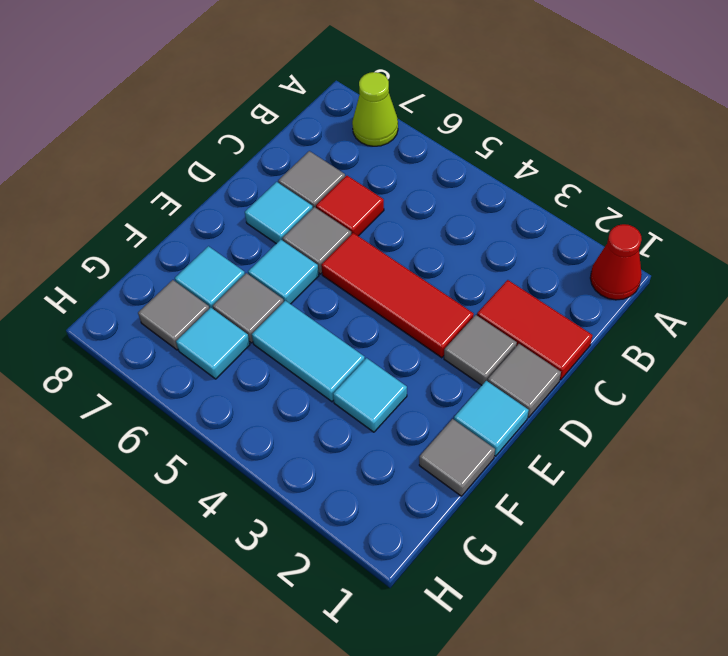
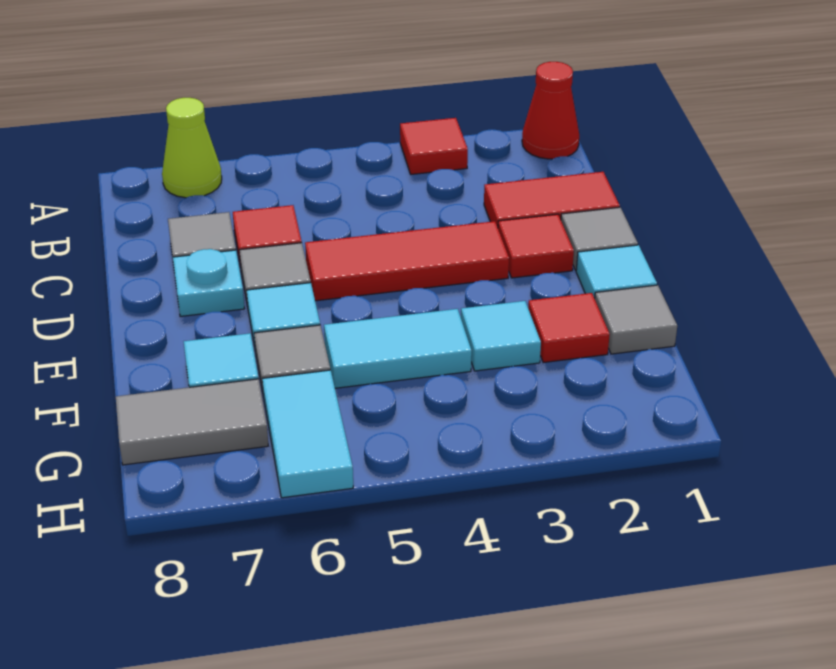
none -> red 1x1 tile [400,118,468,174]
grey 1x1 tile [444,315,517,385] -> red 1x1 tile [498,214,574,278]
cyan 1x1 tile [245,182,313,244] -> cyan 1x1 plate [173,249,245,317]
none -> red 1x1 tile [528,293,610,363]
cyan 1x1 tile [176,308,250,379] -> cyan 1x2 tile [262,370,353,498]
grey 1x1 tile [138,280,210,350] -> grey 1x2 tile [116,379,268,465]

